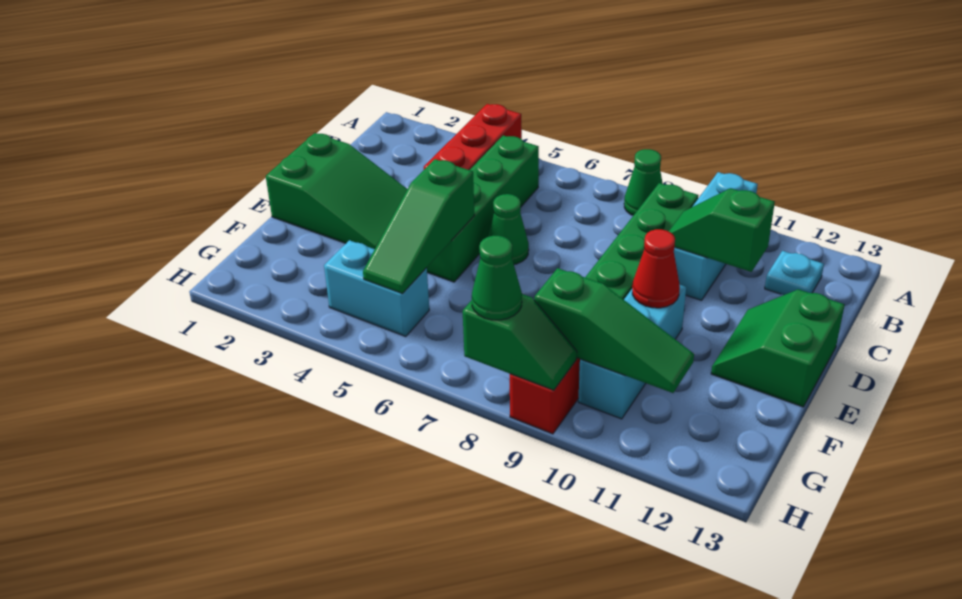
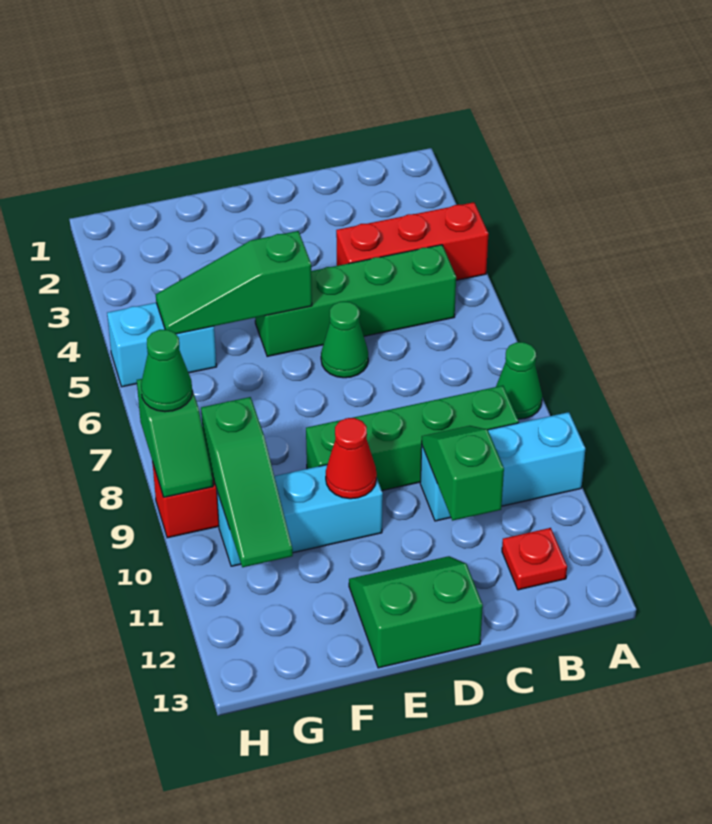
cyan 1x1 plate [765,251,824,295] -> red 1x1 plate [502,528,567,590]
green 2x3 slope [266,133,407,249] -> none
cyan 1x2 brick [324,240,429,337] -> cyan 1x2 brick turned to [107,303,217,387]

